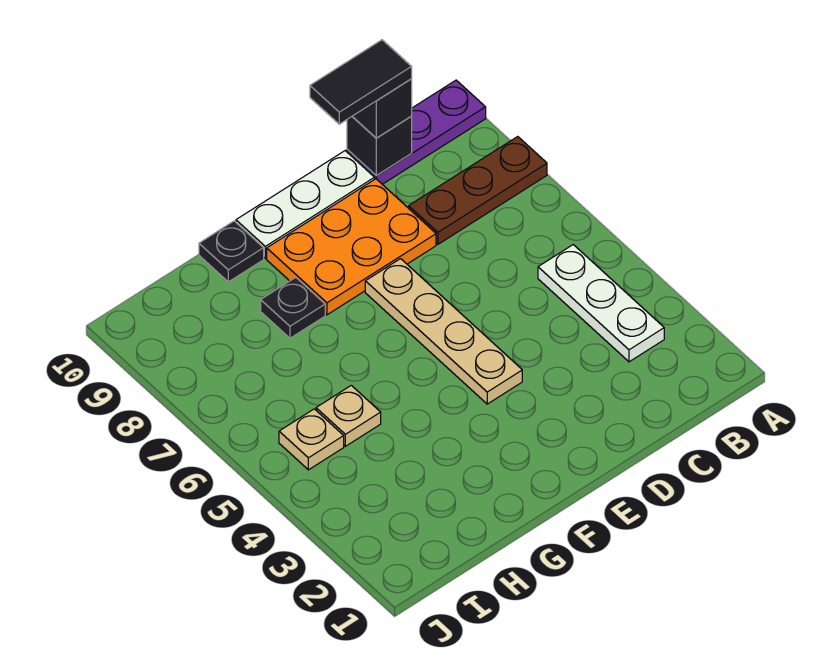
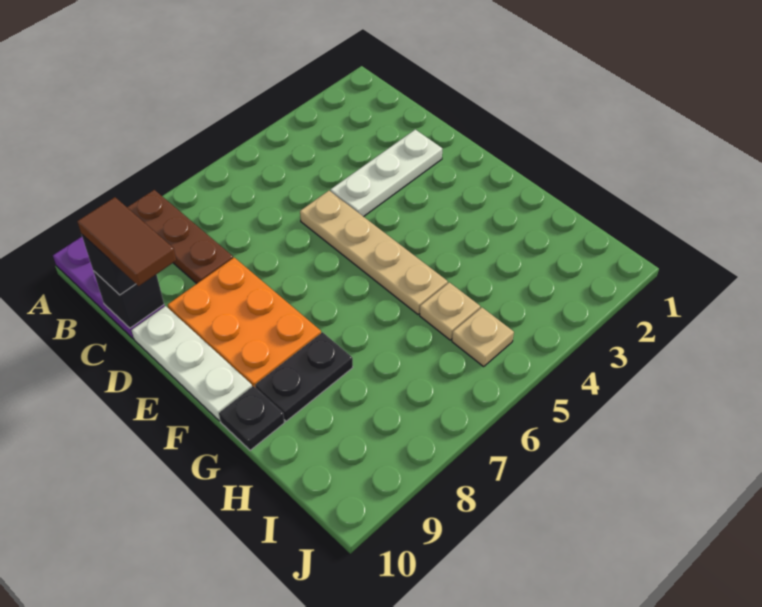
white 1x3 plate [538,245,664,362] -> white 1x3 plate moved to [331,130,442,217]
black 1x2 tile [310,40,412,124] -> brown 1x2 tile [77,197,176,286]
tan 1x4 plate [365,259,522,404] -> tan 1x4 plate turned to [300,191,448,314]
black 1x1 plate [261,277,325,338] -> black 1x2 plate [255,332,353,421]

